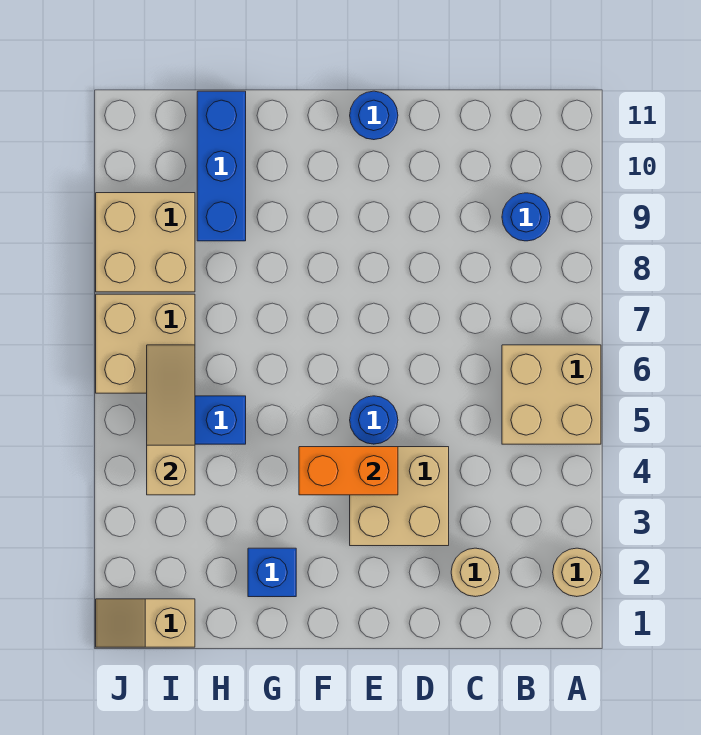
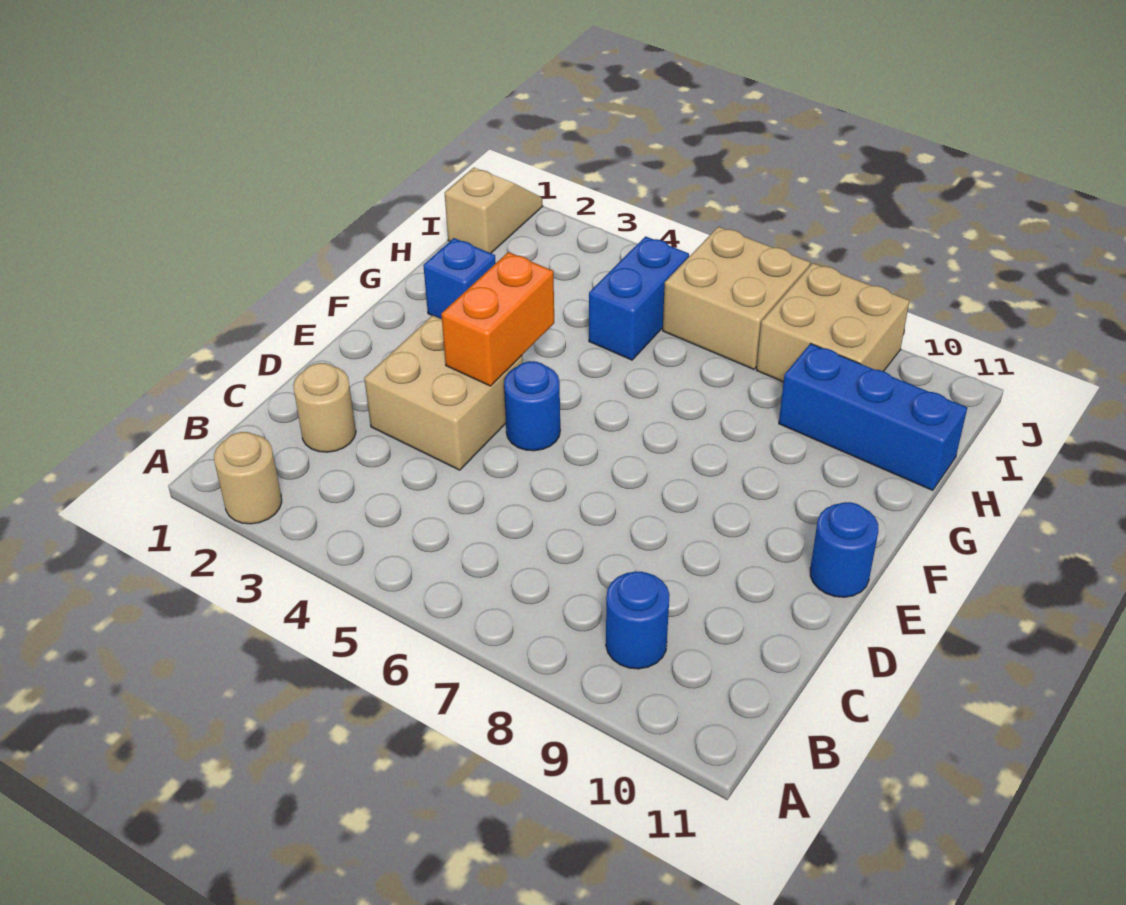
tan 2x2 brick [502,345,601,444] -> none
tan 1x3 slope [147,345,195,495] -> none

